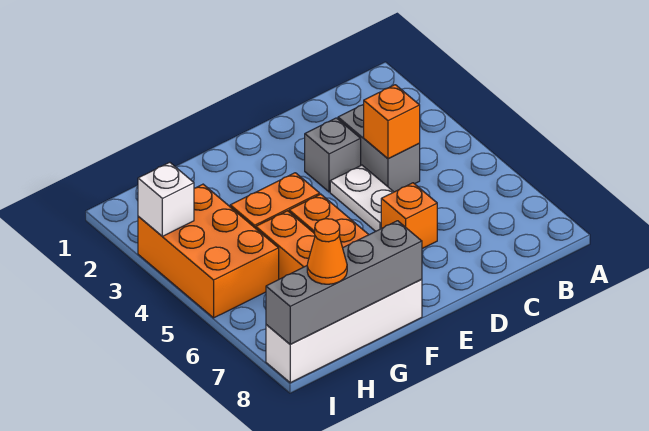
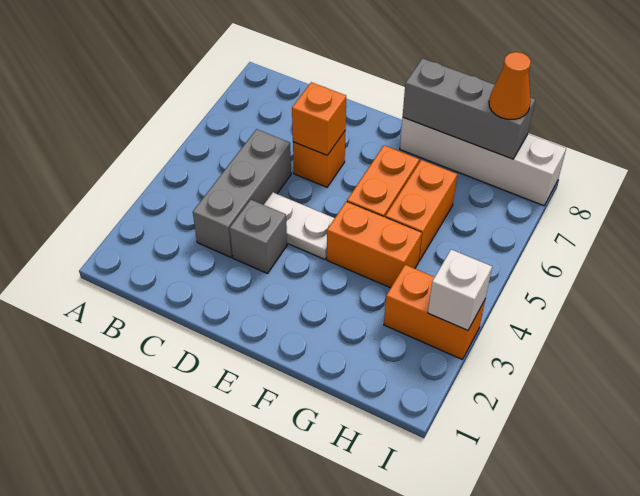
grey 1x2 brick [338,105,420,192] -> grey 1x3 brick [193,129,291,257]
orange 1x1 brick [363,85,420,159] -> orange 1x1 brick moved to [292,82,346,155]
white 1x2 plate [330,165,393,231] -> white 1x2 plate turned to [264,193,335,259]
grey 1x4 brick [266,221,422,344] -> grey 1x3 brick [403,58,535,159]
orange 2x3 brick [138,184,279,318] -> orange 1x2 brick [384,265,485,359]

